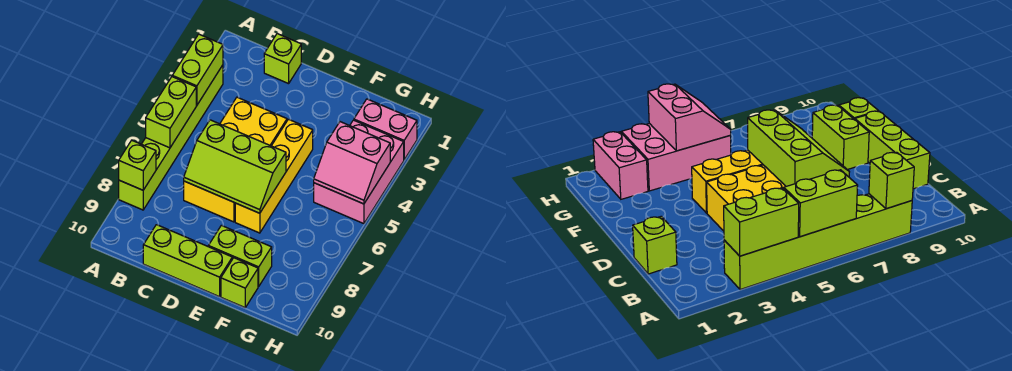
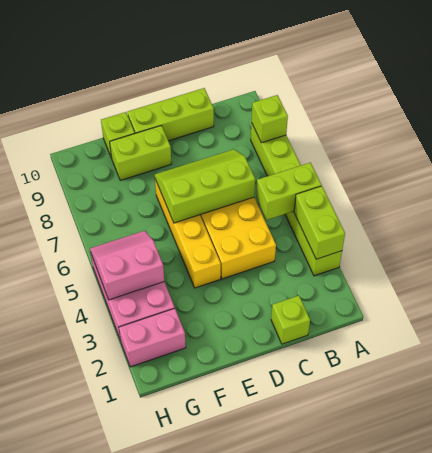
lime 1x2 brick [146,77,196,148] -> lime 1x2 brick turned to [256,163,321,220]

